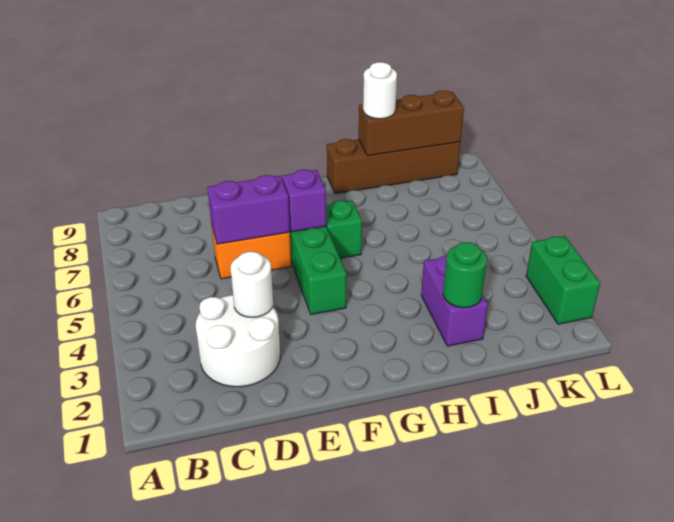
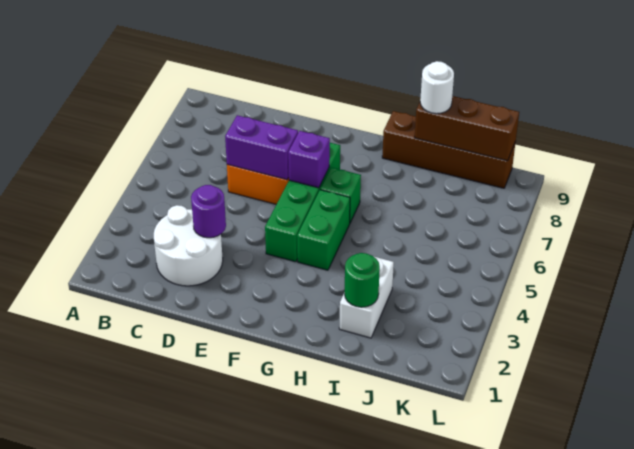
white 1x1 round brick [231,252,273,317] -> purple 1x1 round brick [191,185,226,238]
purple 1x2 brick [421,256,488,346] -> white 1x2 brick [339,257,394,338]
green 1x2 brick [526,236,600,324] -> green 1x2 brick moved to [297,190,350,270]

